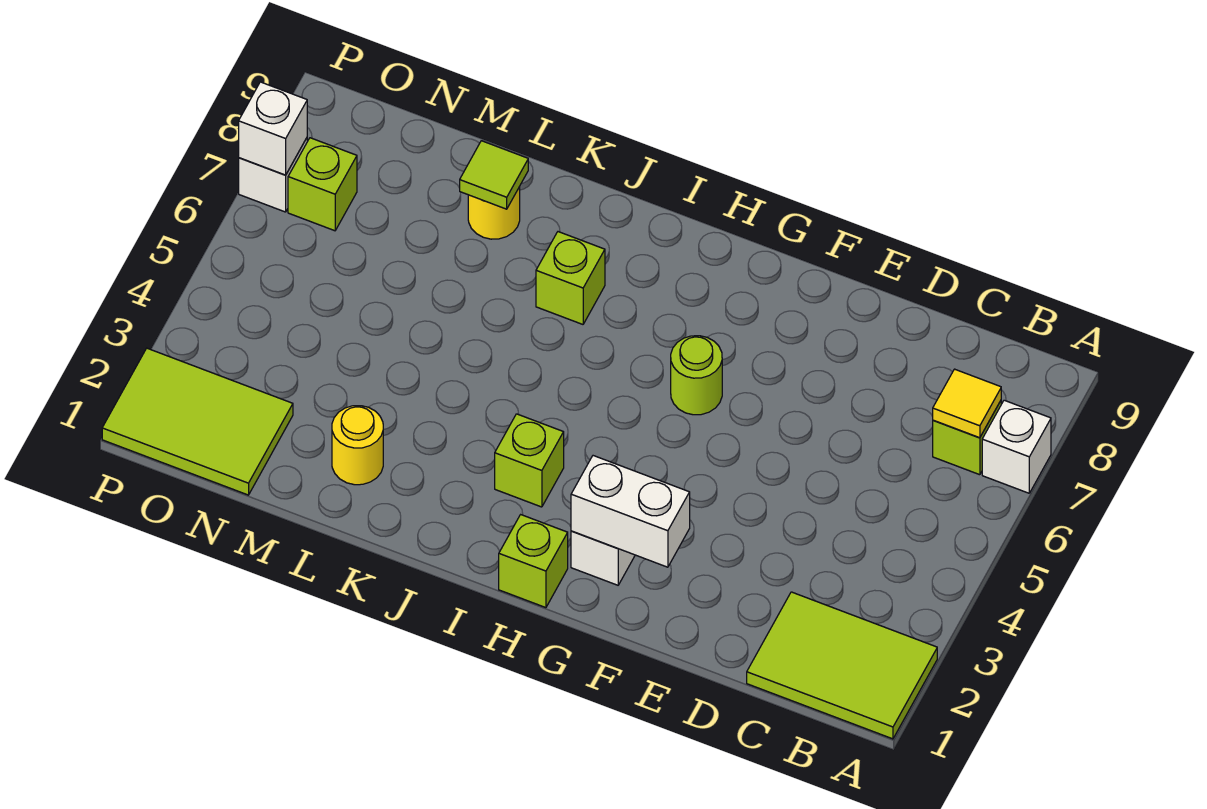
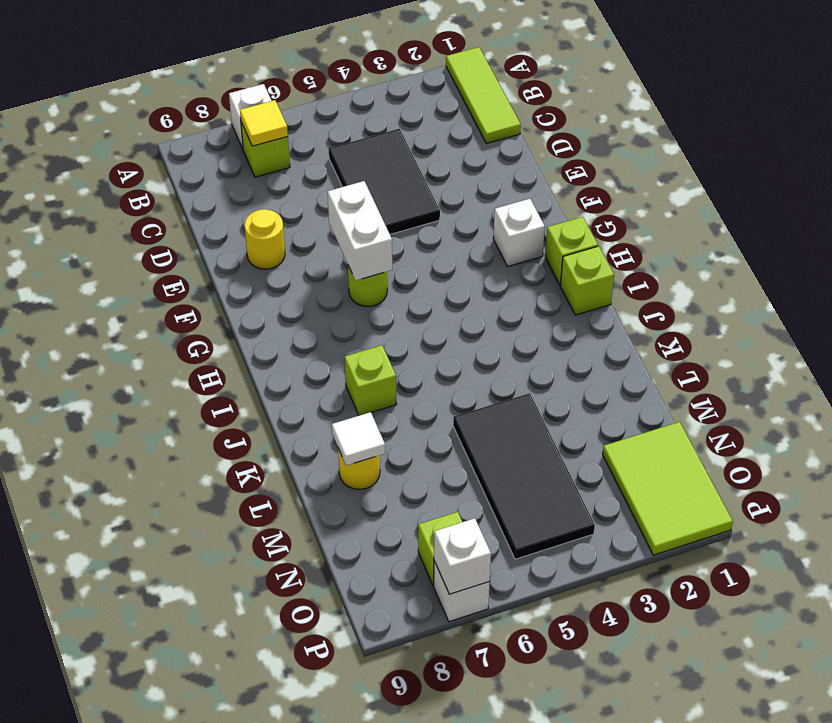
lime 2x3 tile [747,592,937,739] -> lime 1x3 tile [446,47,521,144]
none -> black 2x3 tile [329,129,440,234]
white 1x2 brick [571,456,690,567] -> white 1x2 brick moved to [328,181,392,280]
lime 1x1 brick [495,414,564,507] -> lime 1x1 brick moved to [561,246,614,315]
yellow 1x1 round brick [332,406,383,485] -> yellow 1x1 round brick moved to [244,209,285,269]
none -> black 2x4 tile [453,393,595,559]
lime 1x1 tile [460,141,528,209] -> white 1x1 tile [332,412,385,466]

